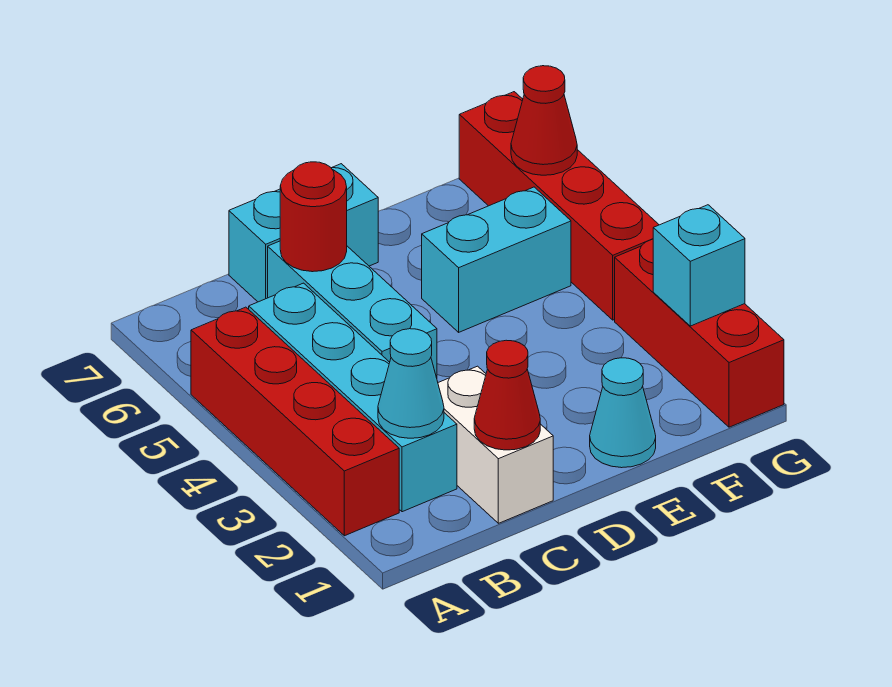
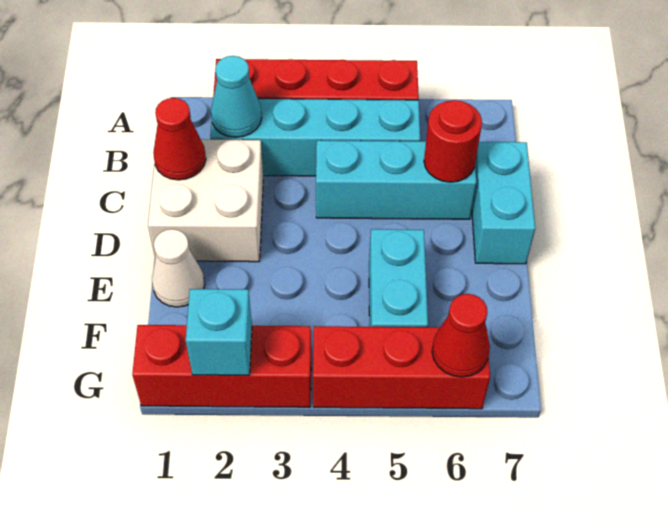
white 1x2 brick [438,366,553,523] -> white 2x2 brick [148,139,263,262]
cyan 1x1 cone [590,358,656,468] -> white 1x1 cone [152,229,205,307]
red 1x4 brick [459,92,659,320] -> red 1x3 brick [313,326,490,409]

